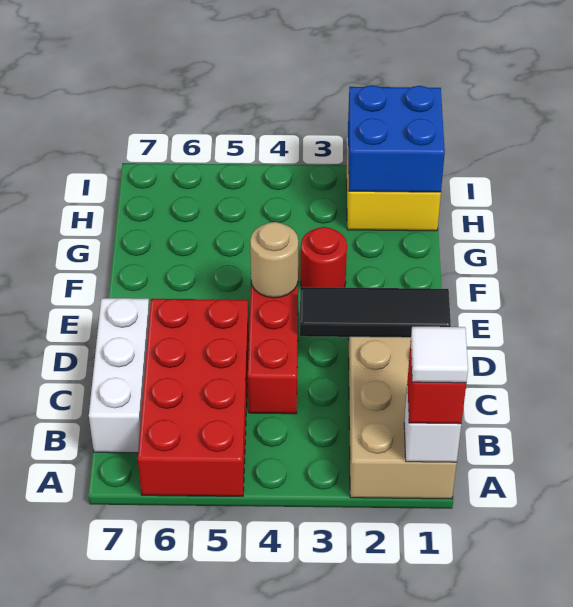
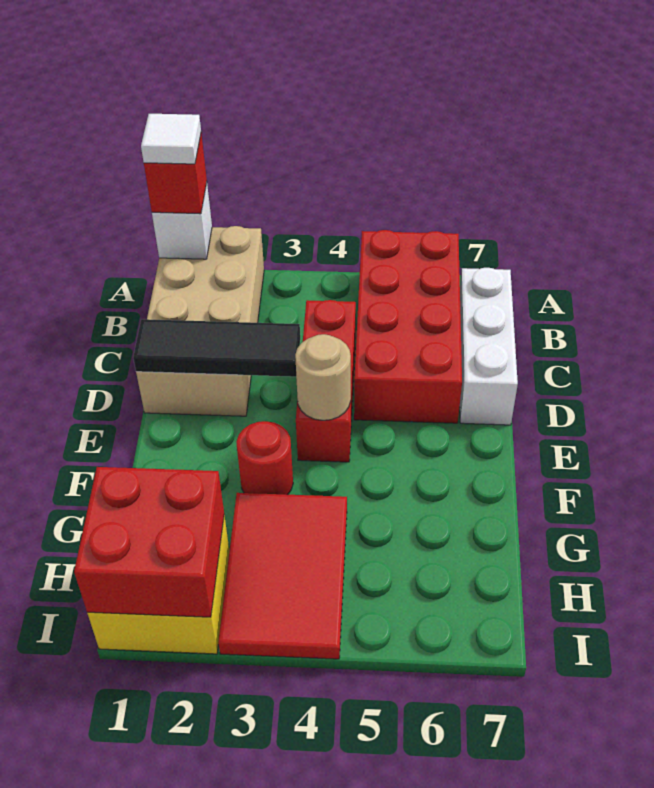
none -> red 2x3 tile [218,493,347,659]
blue 2x2 brick [348,85,445,192] -> red 2x2 brick [74,467,224,617]

